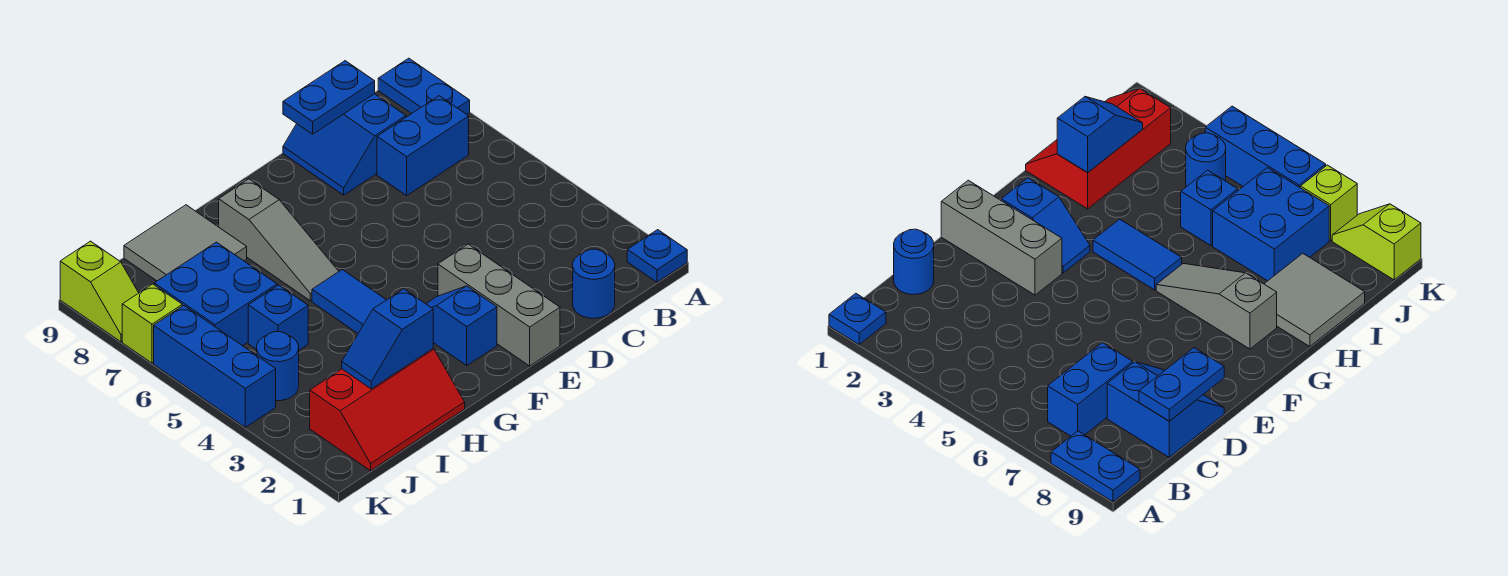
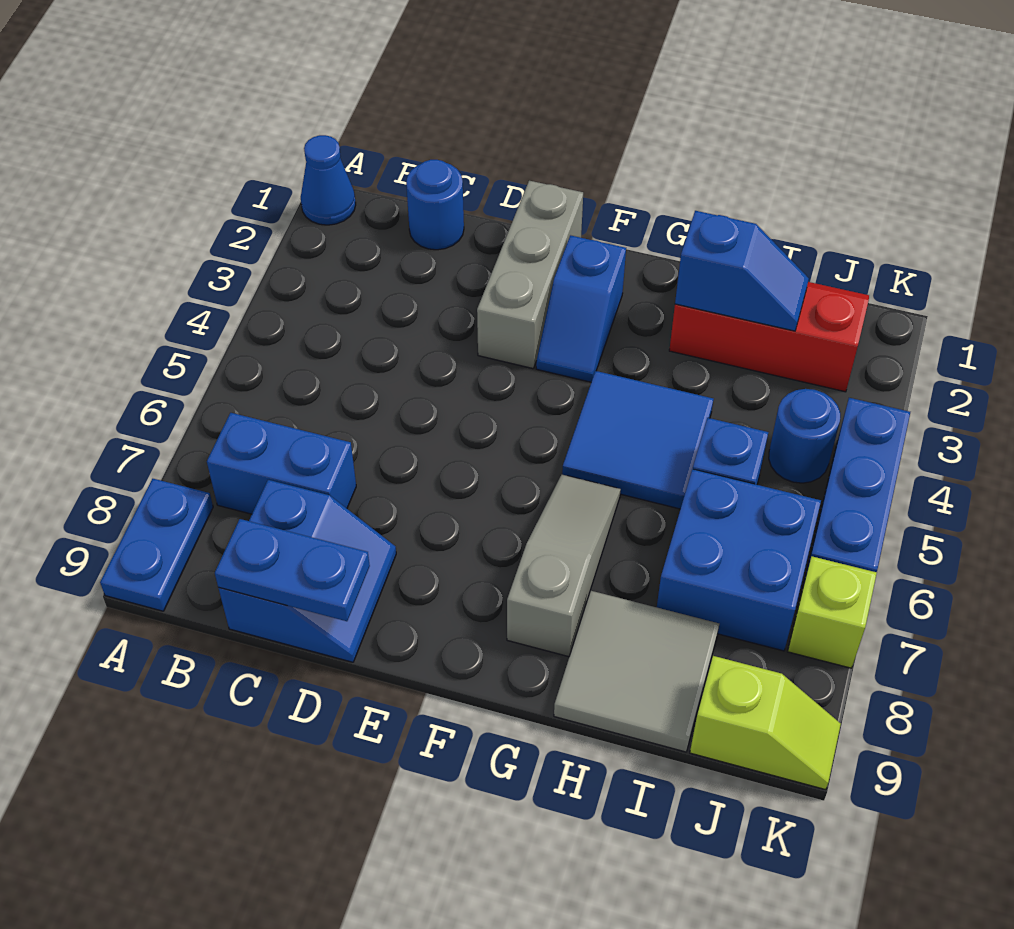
blue 1x1 plate [627,230,687,282] -> blue 1x1 cone [301,135,356,225]
blue 1x2 tile [312,270,386,333] -> blue 2x2 tile [562,371,713,509]
lime 1x2 slope [60,241,138,342] -> lime 1x2 slope turned to [690,656,841,790]

